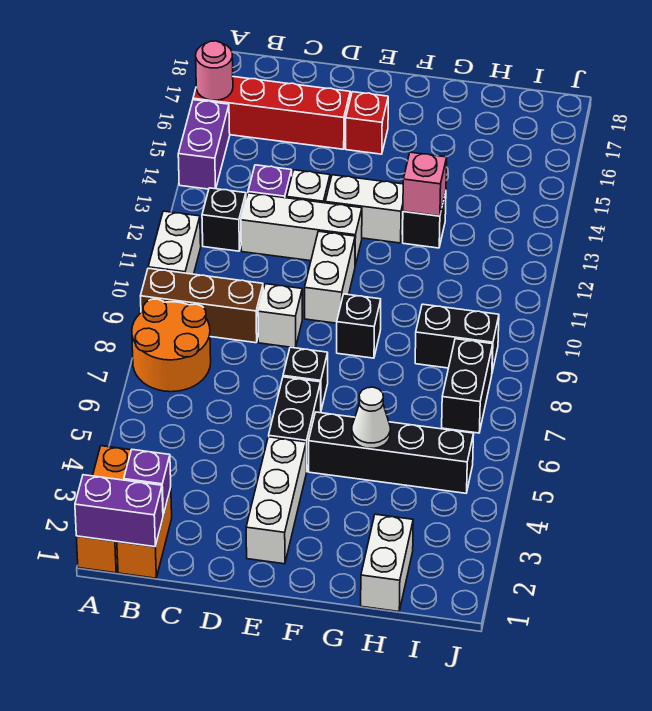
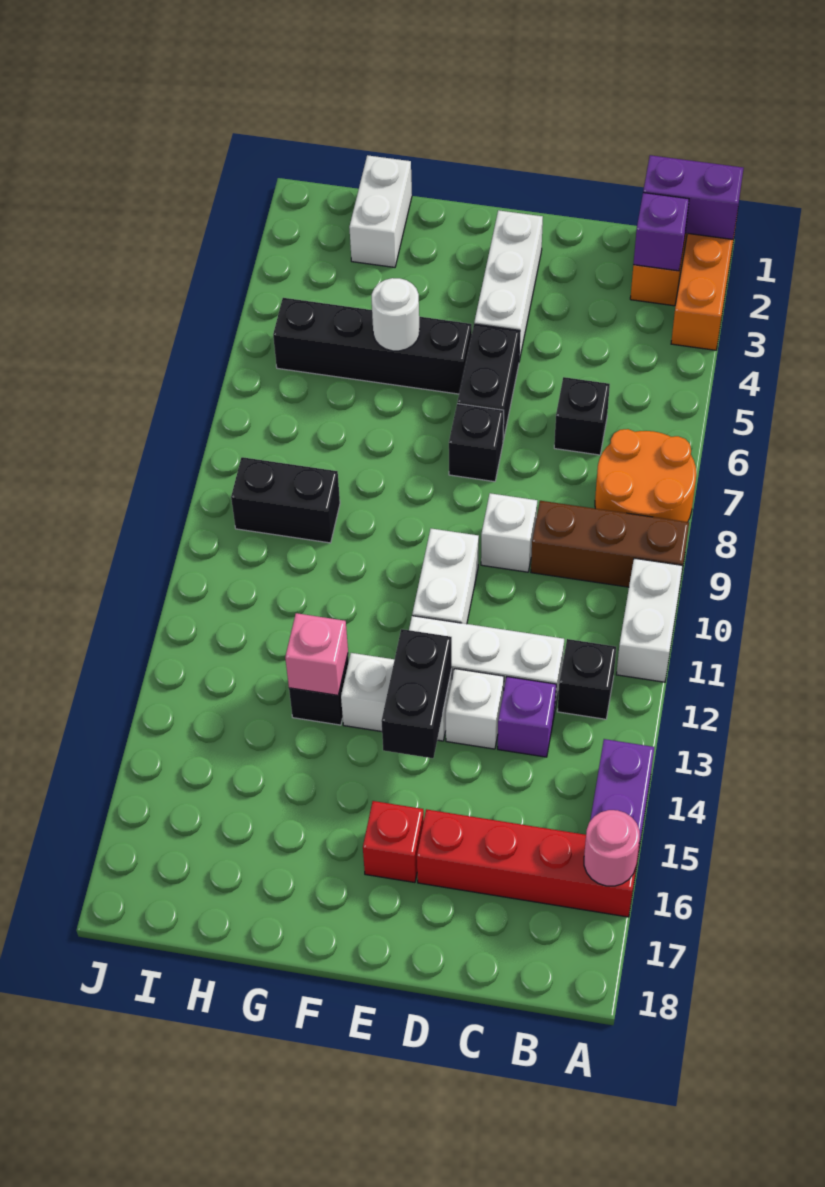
black 1x1 brick [337,294,381,358] -> black 1x1 brick moved to [554,377,610,455]
white 1x1 cone [352,387,390,448] -> white 1x1 round brick [372,278,420,351]
black 1x2 brick [442,339,493,433] -> black 1x2 brick moved to [381,629,452,758]

